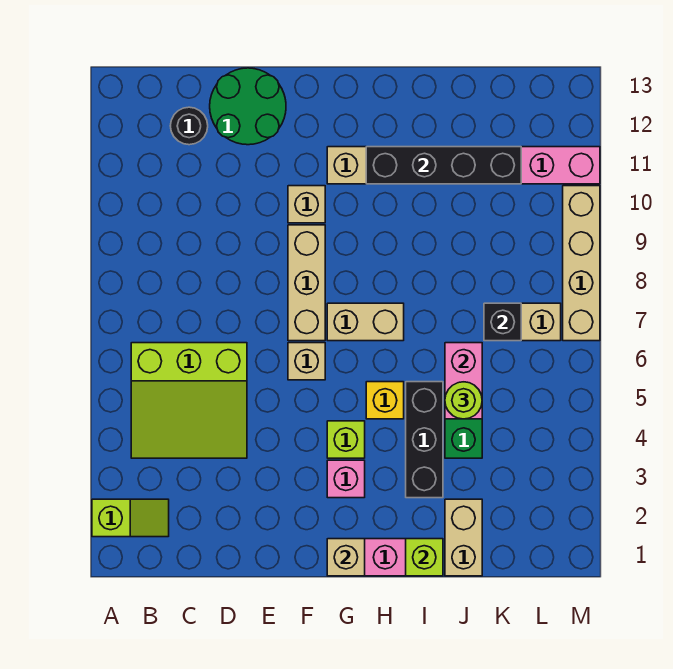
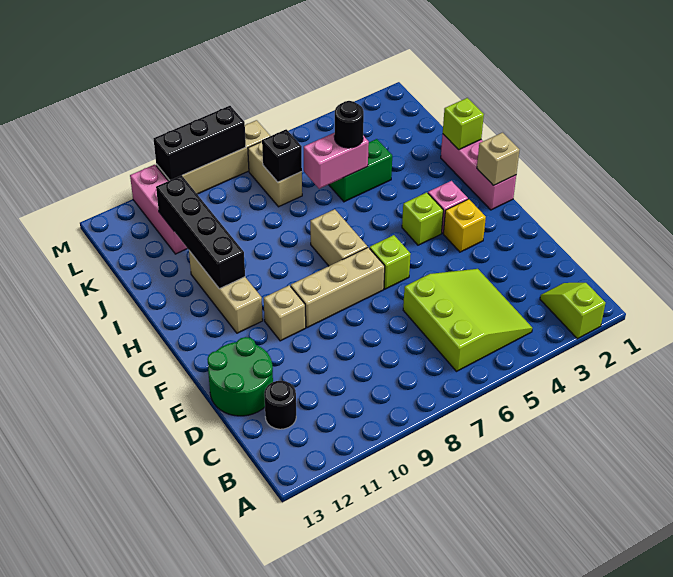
tan 1x1 brick [288,343,325,380] -> lime 1x1 brick [370,235,411,289]
yellow 1x1 brick [366,382,404,419] -> yellow 1x1 brick moved to [443,199,486,252]
black 1x3 brick [406,382,443,498] -> black 1x3 brick moved to [154,106,246,180]
tan 1x2 brick [445,499,482,576] -> none
lime 1x1 round brick [445,382,482,419] -> black 1x1 round brick [334,101,364,148]

